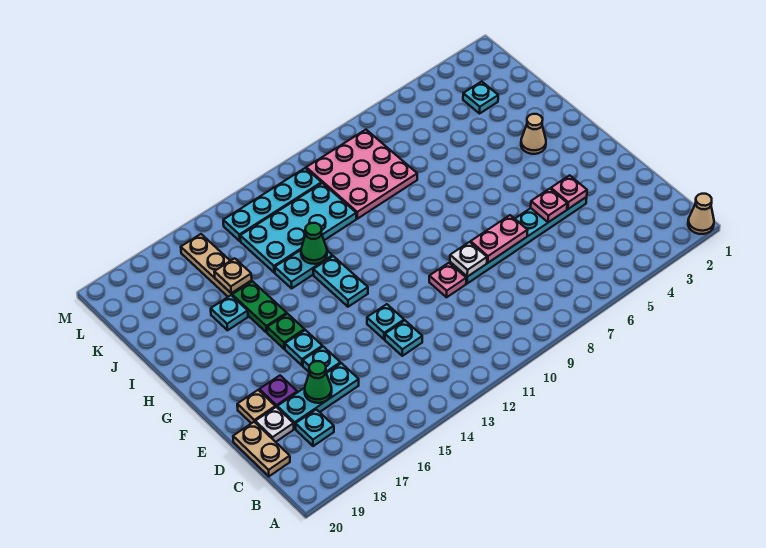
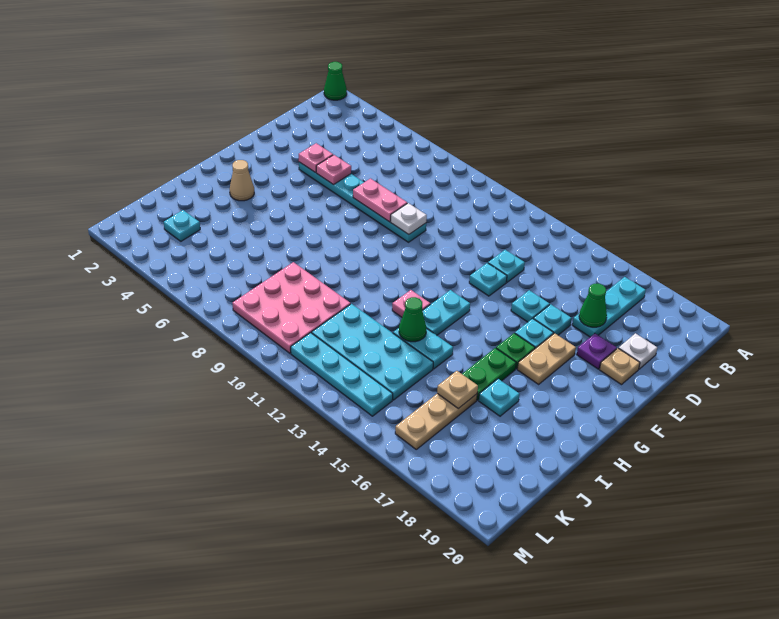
tan 1x1 cone [688,194,714,234] -> green 1x1 cone [324,62,347,100]
cyan 1x1 plate [296,409,334,446] -> cyan 1x1 plate moved to [511,290,550,322]
tan 1x2 plate [233,422,290,476] -> tan 1x2 plate moved to [517,333,576,384]
cyan 1x3 plate [277,363,359,429] -> cyan 1x3 plate turned to [572,277,646,337]
pink 1x1 plate [429,263,466,297] -> pink 1x1 plate moved to [392,290,430,317]

